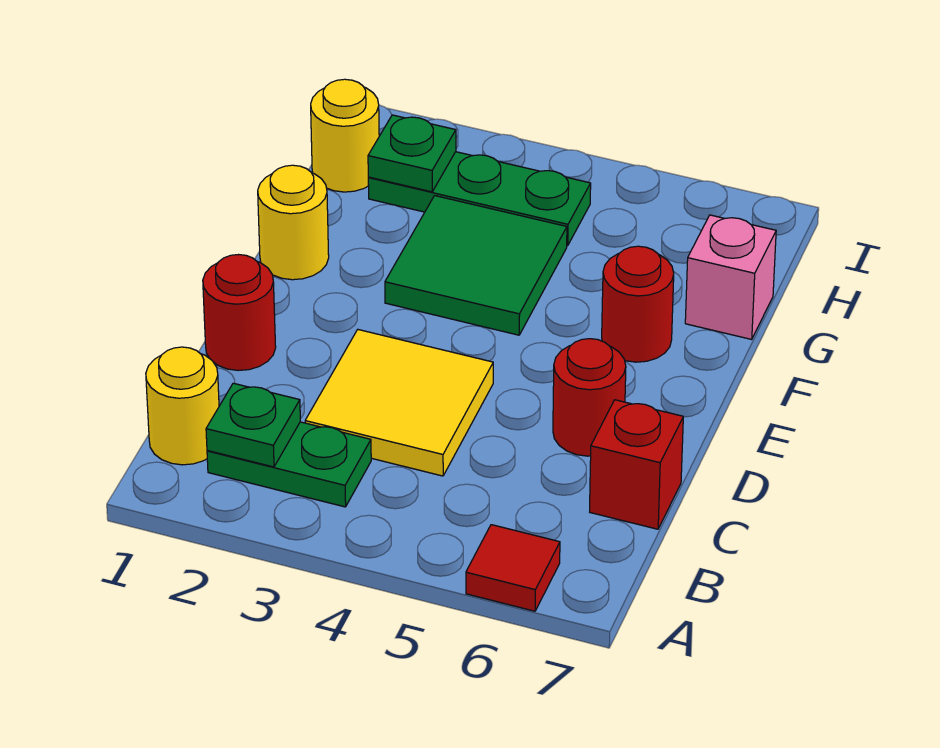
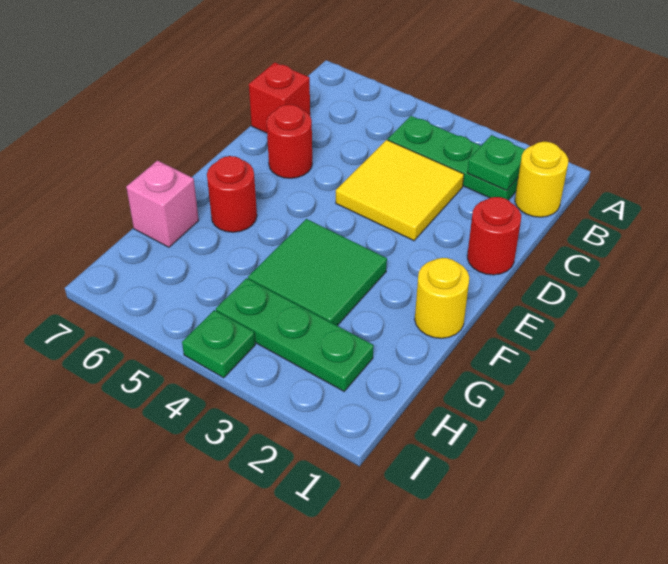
red 1x1 tile [466,525,560,611] -> none
green 1x2 plate [207,422,371,507] -> green 1x3 plate [388,116,518,200]
yellow 1x1 round brick [311,79,379,192] -> none
green 1x1 plate [368,115,456,192] -> green 1x1 plate moved to [182,310,255,378]

